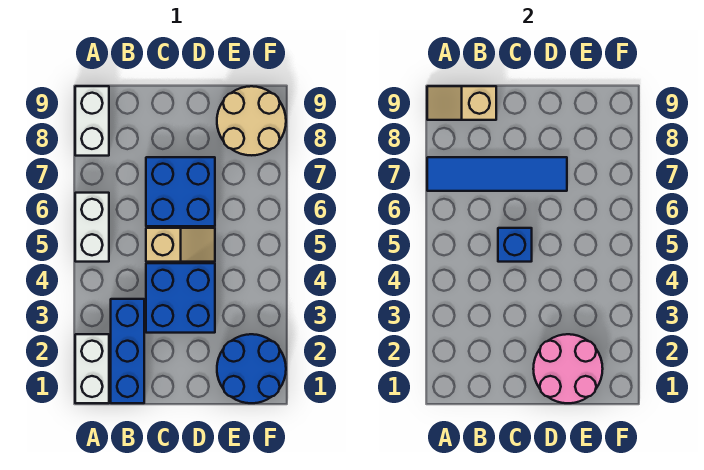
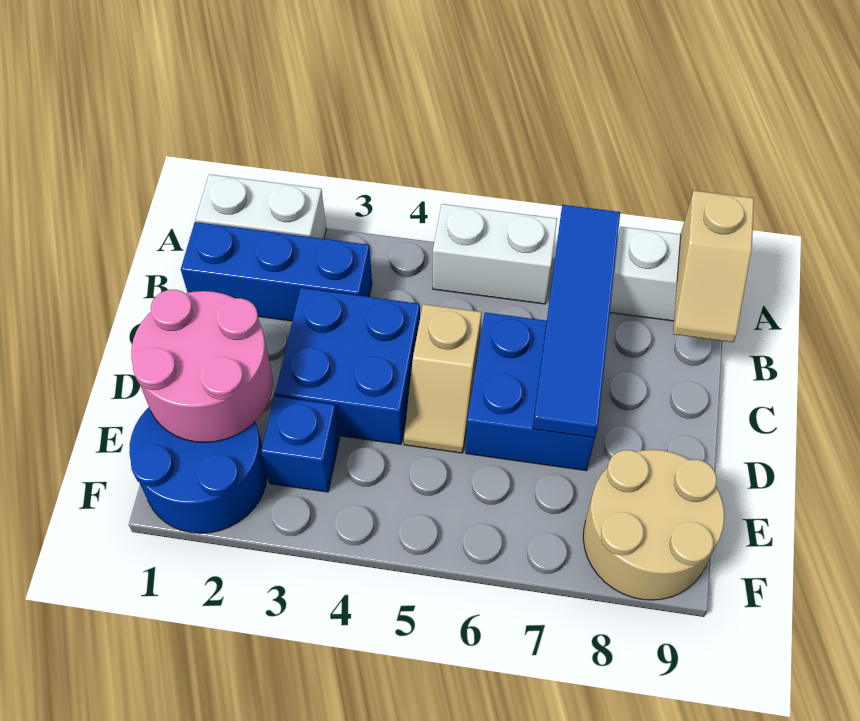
tan 1x2 slope [427,86,496,120] -> tan 1x2 slope turned to [673,191,754,342]
blue 1x1 brick [498,228,532,262] -> blue 1x1 brick moved to [261,396,340,492]

